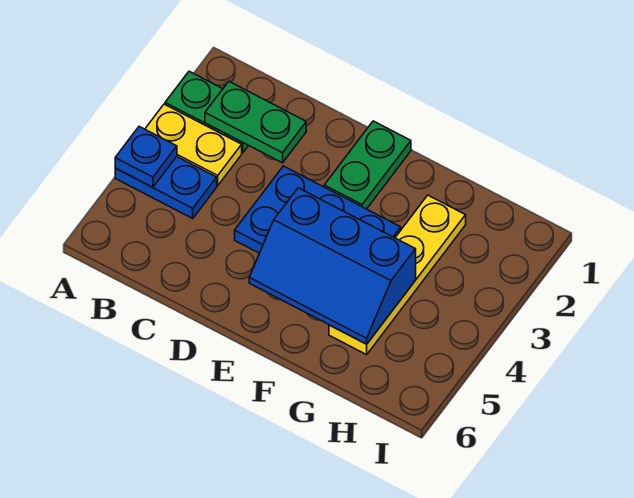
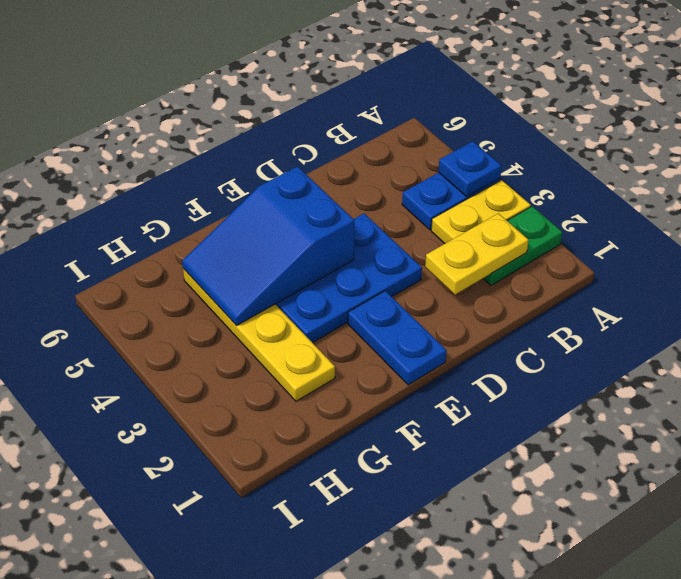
green 1x2 plate [205,82,306,163] -> yellow 1x2 plate [425,213,529,295]
green 1x2 plate [324,121,411,209] -> blue 1x2 plate [348,291,447,385]
blue 2x3 slope [249,188,416,344] -> blue 2x3 slope turned to [182,166,354,326]

